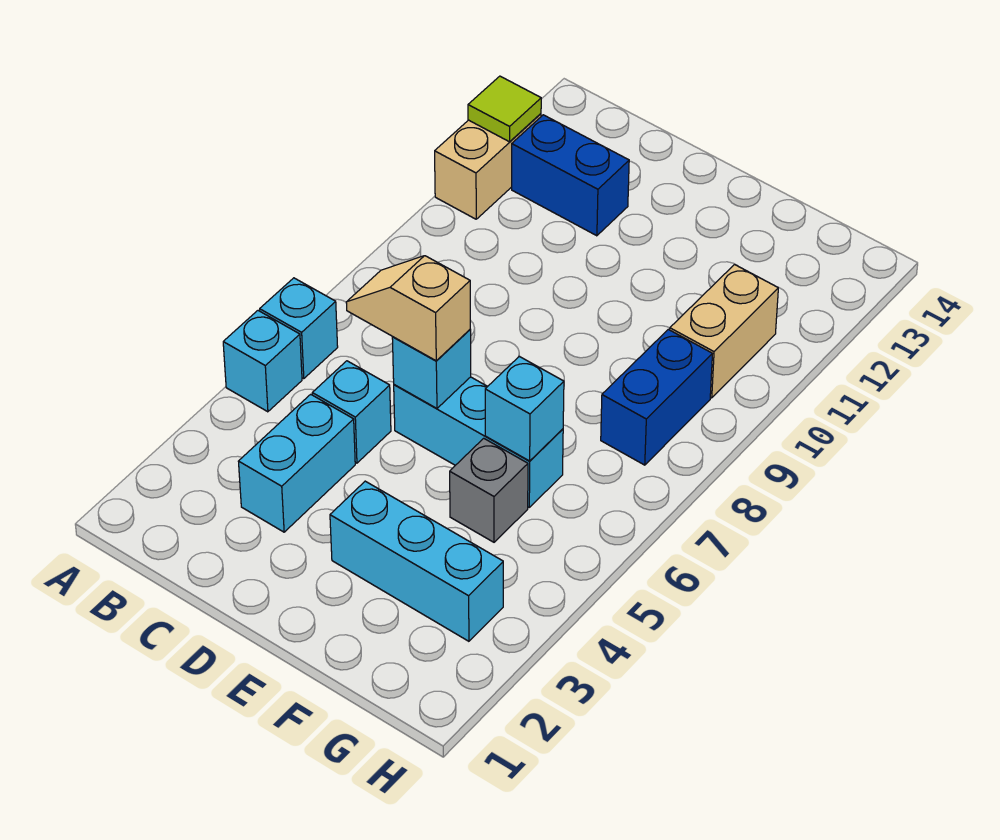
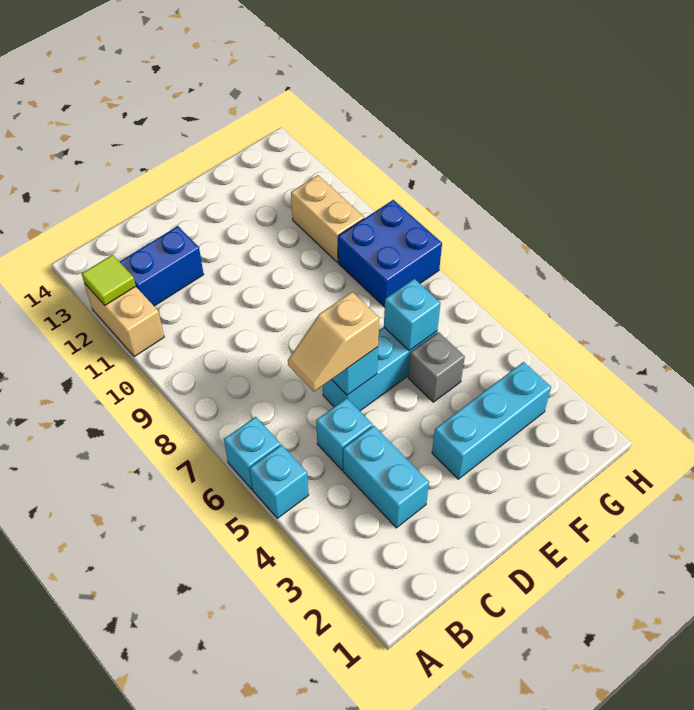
blue 1x2 brick [601,329,712,465] -> blue 2x2 brick [338,200,442,307]

